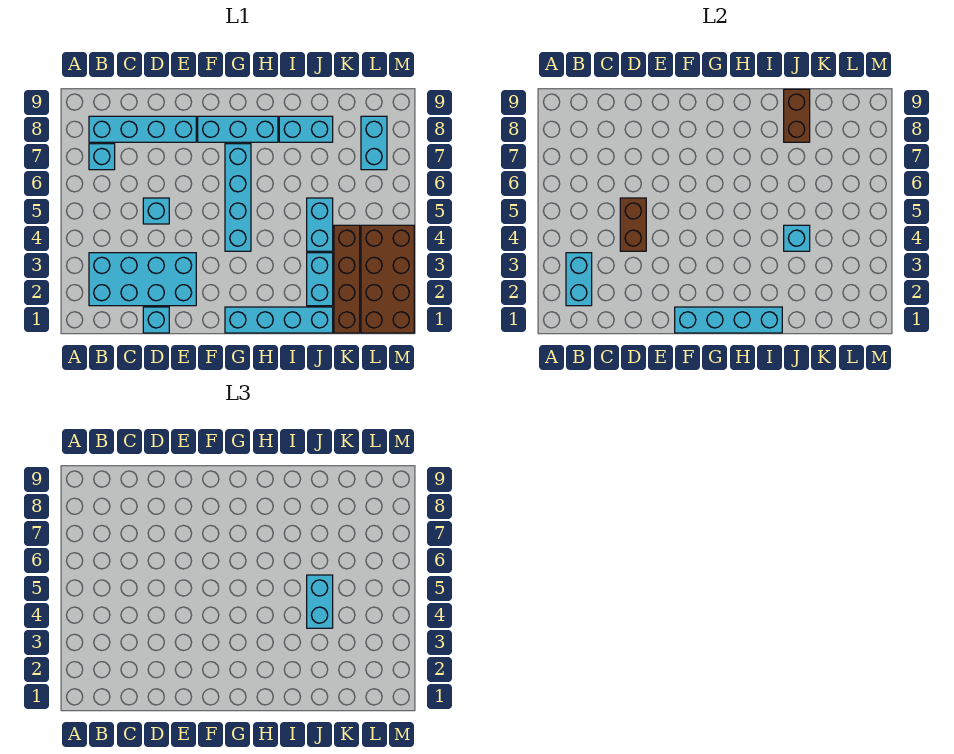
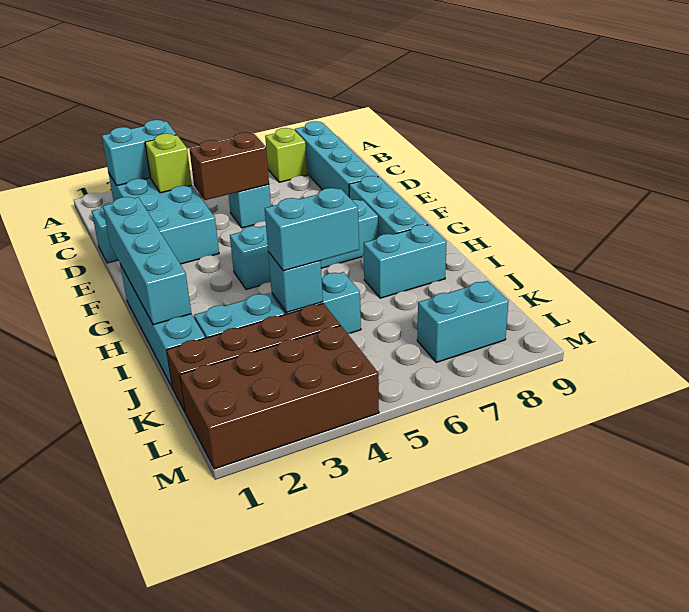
cyan 1x1 brick [89,144,115,170] -> lime 1x1 brick [265,128,307,182]
none -> lime 1x1 brick [145,133,192,193]
cyan 1x2 brick [279,116,333,142] -> cyan 1x2 brick turned to [364,225,446,298]
brown 1x2 brick [784,89,810,142] -> none

